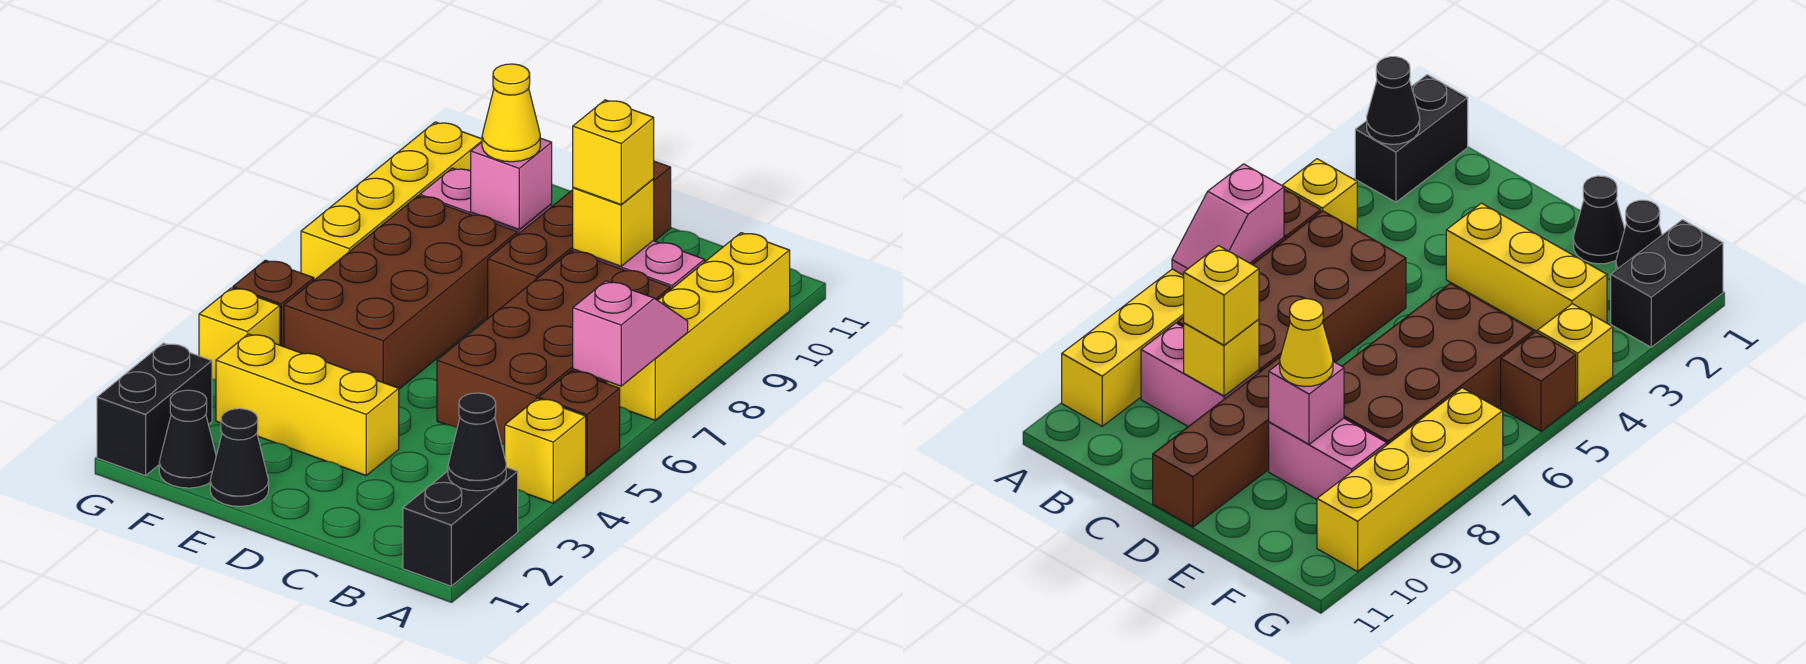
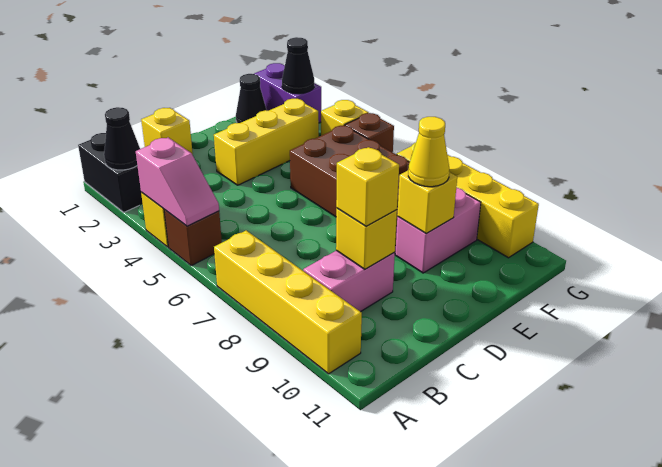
pink 1x2 slope [573,281,688,386] -> pink 1x2 slope moved to [136,138,219,226]
brown 2x4 brick [437,251,671,445] -> none
none -> yellow 1x1 brick [141,108,193,155]
brown 1x4 brick [488,161,671,318] -> none
black 1x1 cone [210,409,269,506] -> black 1x1 cone moved to [282,37,314,94]
pink 1x1 brick [471,138,552,229] -> yellow 1x1 brick [397,171,457,234]
black 1x2 brick [97,343,212,476] -> purple 1x2 brick [254,63,321,123]

